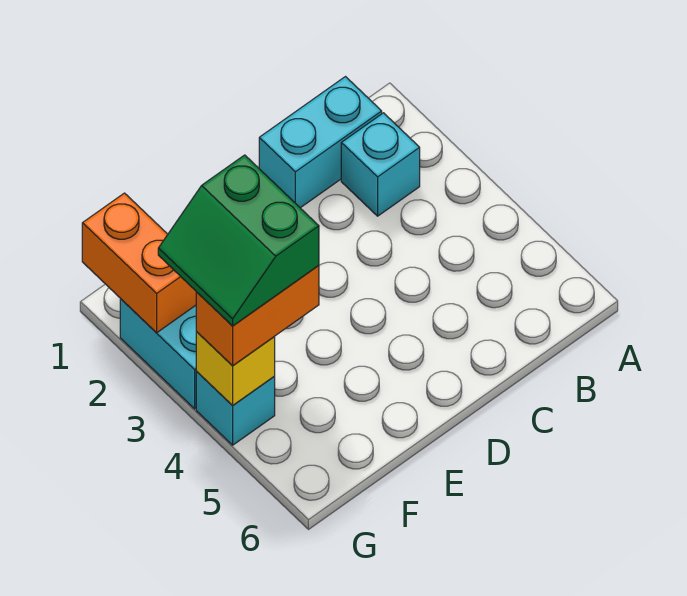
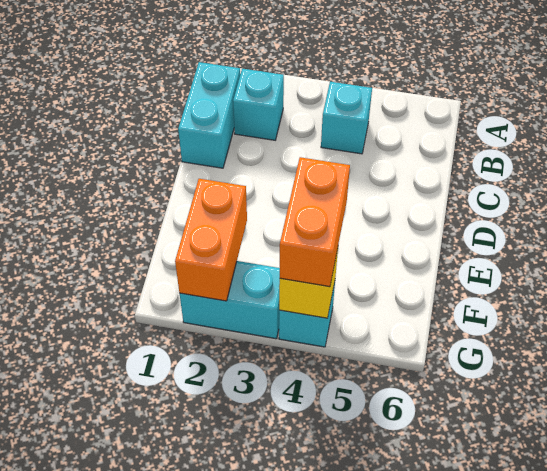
none -> cyan 1x1 brick [321,82,372,154]
green 2x2 slope [158,155,319,326] -> none
orange 1x2 brick [82,193,196,333] -> orange 1x2 brick turned to [175,179,247,301]

